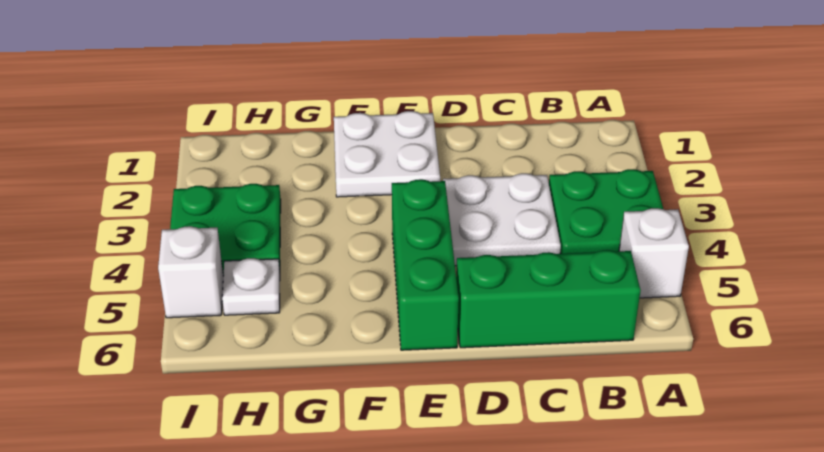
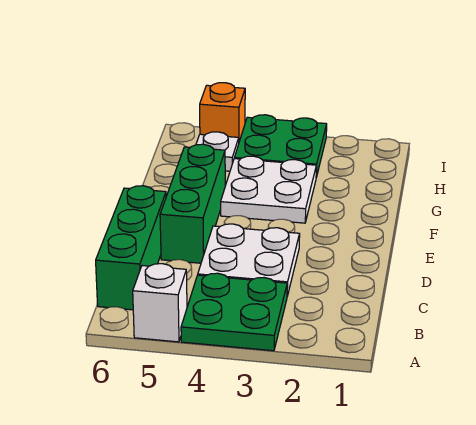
white 2x2 plate [334,111,440,197] -> white 2x2 plate moved to [221,156,316,223]
green 1x3 brick [392,179,459,350] -> green 1x3 brick turned to [160,144,225,263]
white 1x1 brick [158,226,223,318] -> orange 1x1 brick [200,83,245,141]

